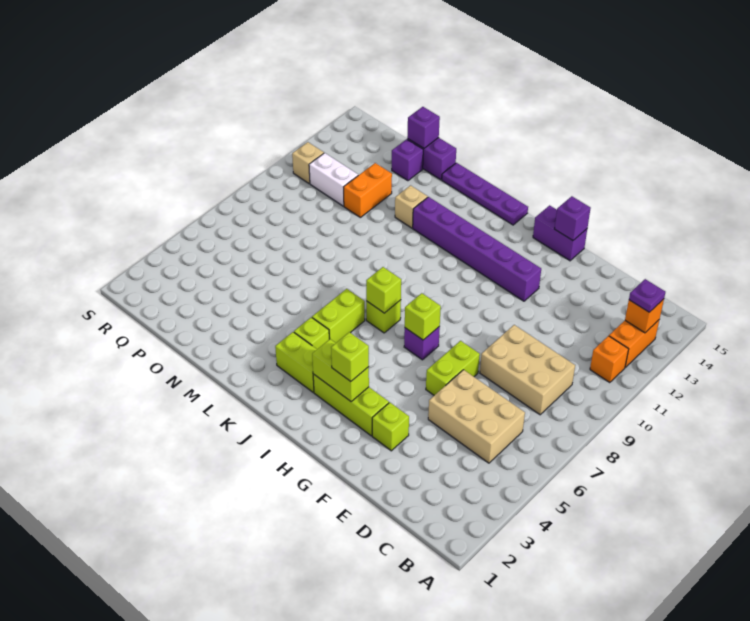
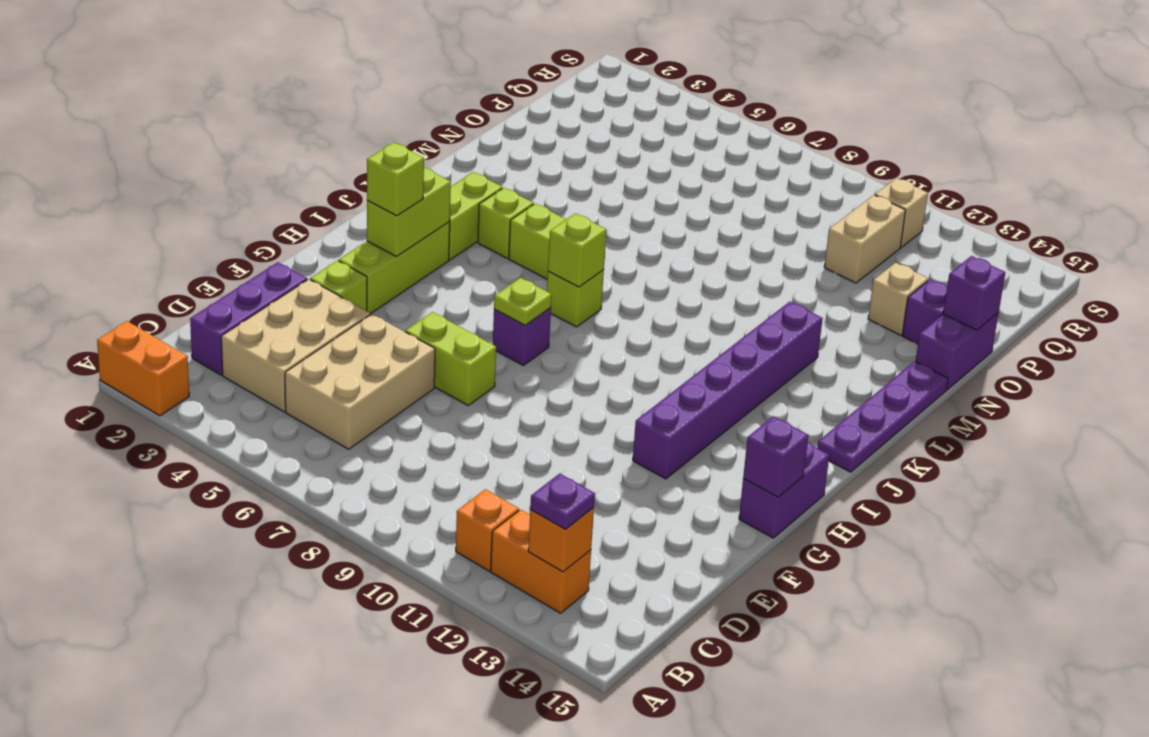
none -> purple 1x3 brick [190,262,307,375]
tan 2x3 brick [480,325,575,415] -> tan 2x3 brick moved to [221,279,370,412]
lime 1x1 brick [405,293,441,340] -> lime 1x1 plate [494,278,552,325]
tan 1x1 brick [395,185,428,228] -> tan 1x1 brick moved to [868,263,928,335]
orange 1x2 brick [344,163,392,217] -> orange 1x2 brick moved to [97,321,189,416]
white 1x2 brick [309,153,358,206] -> tan 1x2 brick [824,195,906,283]

